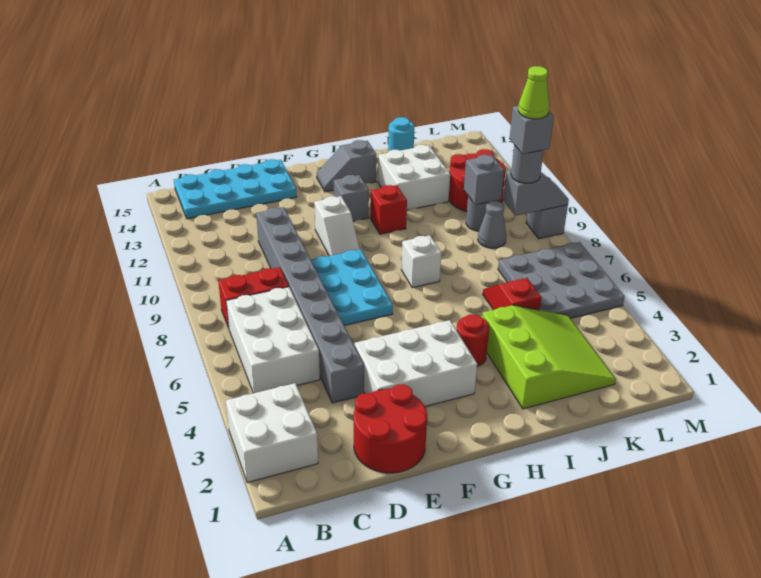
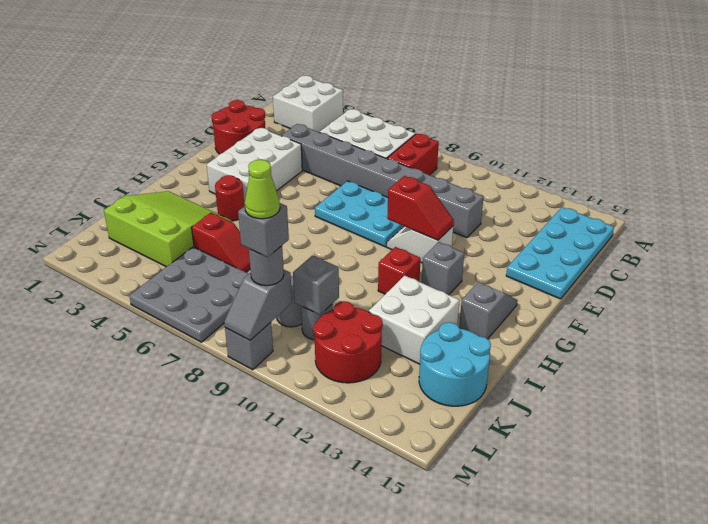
none -> red 1x2 slope [387,176,454,240]
white 1x1 brick [402,235,441,288] -> none
lime 3x3 slope [482,305,616,409] -> lime 3x3 slope turned to [104,191,232,267]
cyan 1x1 round brick [388,117,414,152] -> cyan 2x2 round brick [419,322,491,406]

